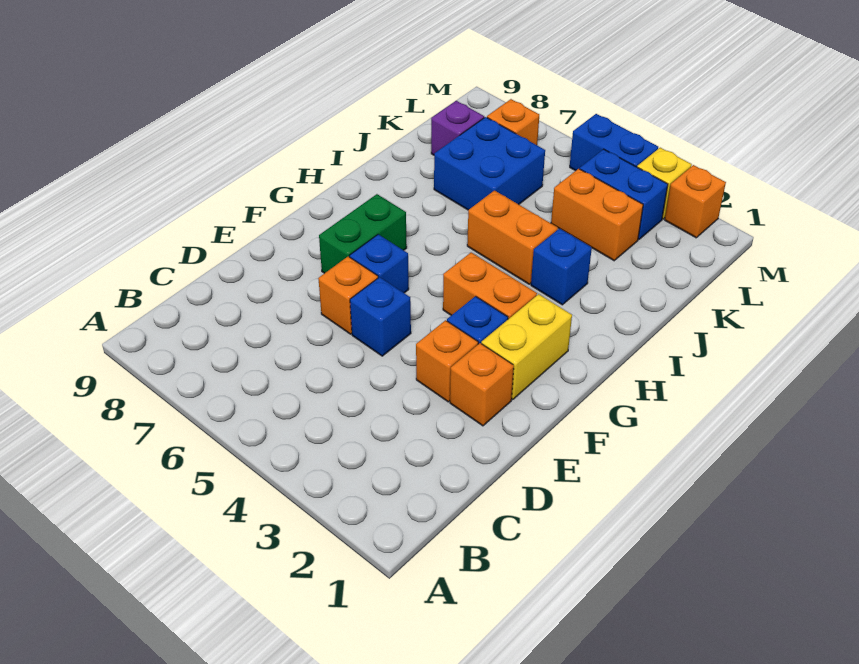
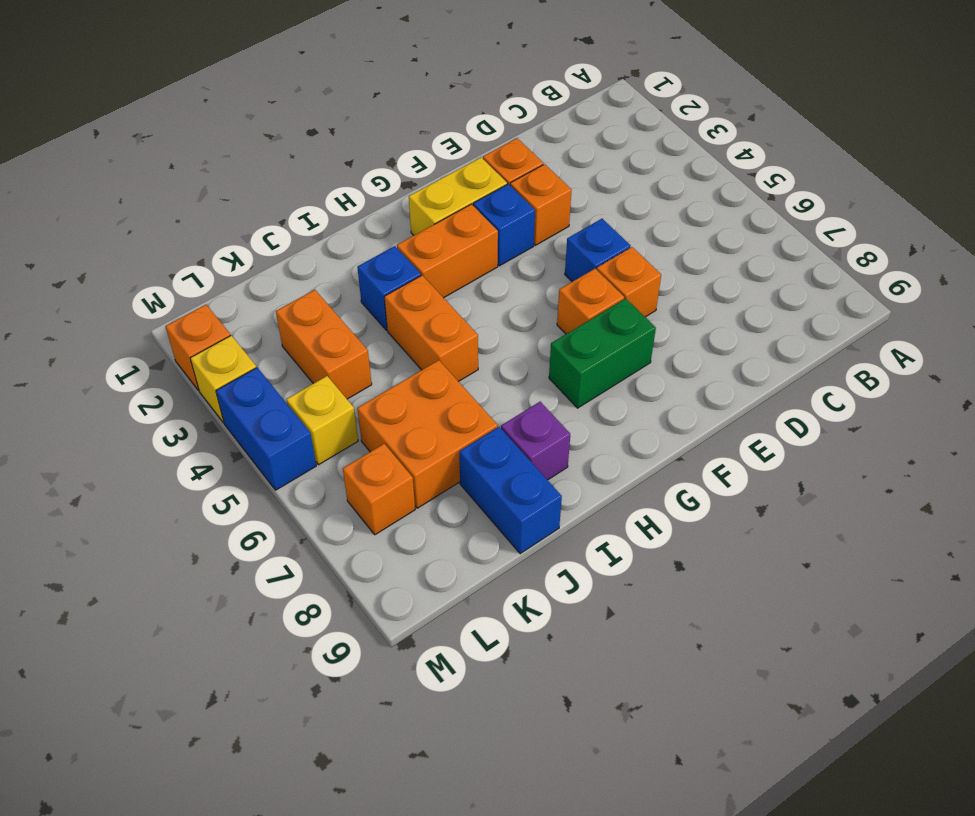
blue 1x1 brick [350,234,409,293] -> orange 1x1 brick [557,269,624,334]
orange 1x2 brick [443,252,537,319] -> orange 1x2 brick turned to [397,204,498,298]
blue 2x2 brick [434,117,545,210] -> orange 2x2 brick [357,360,498,508]
purple 1x1 brick [431,101,484,155] -> purple 1x1 brick moved to [501,402,570,480]
blue 1x2 brick [580,149,668,240] -> blue 1x2 brick moved to [459,427,562,554]
none -> yellow 1x1 brick [286,376,358,465]

